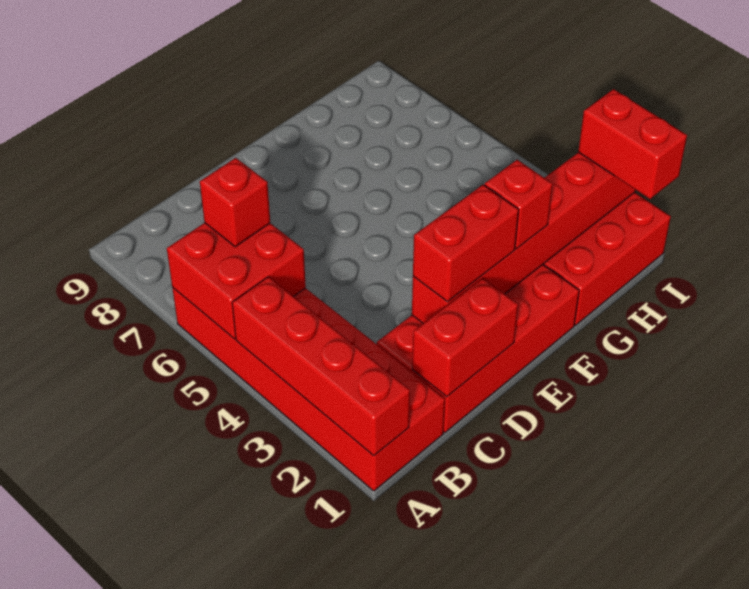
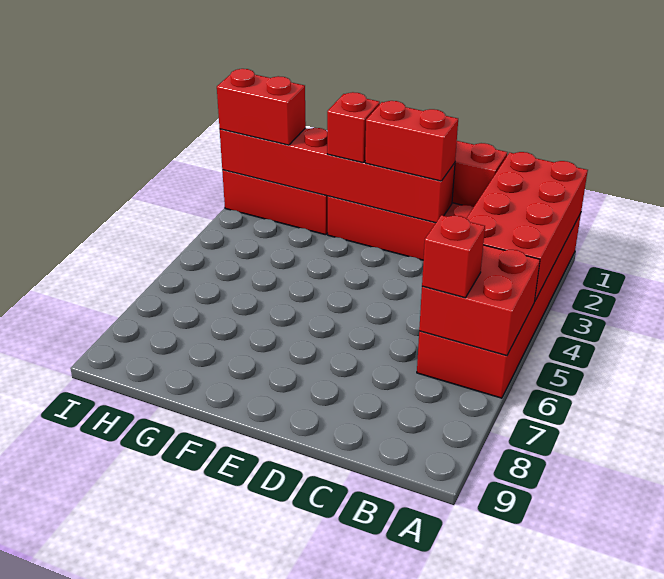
red 1x4 brick [232,277,410,456] -> red 2x4 brick [467,152,588,302]
red 1x2 brick [578,89,687,199] -> red 1x2 brick turned to [217,69,306,145]

